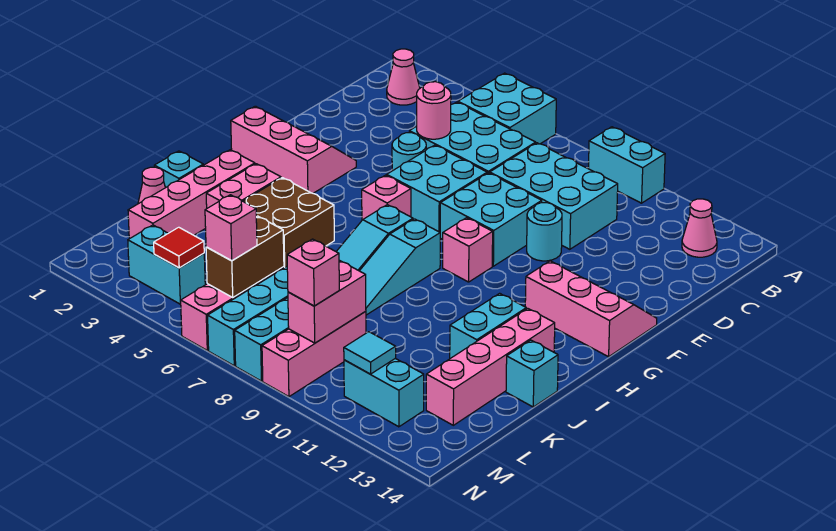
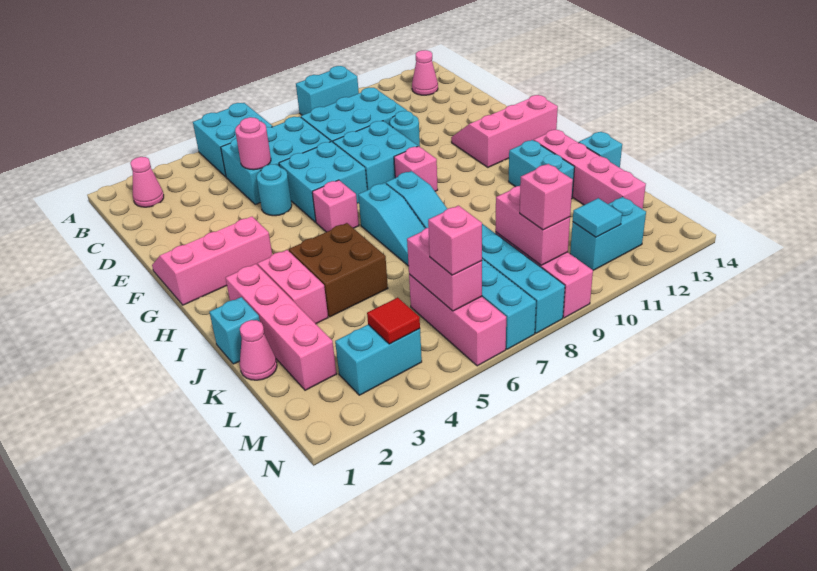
brown 1x2 brick [206,216,284,297] -> pink 1x2 brick [407,228,482,311]

